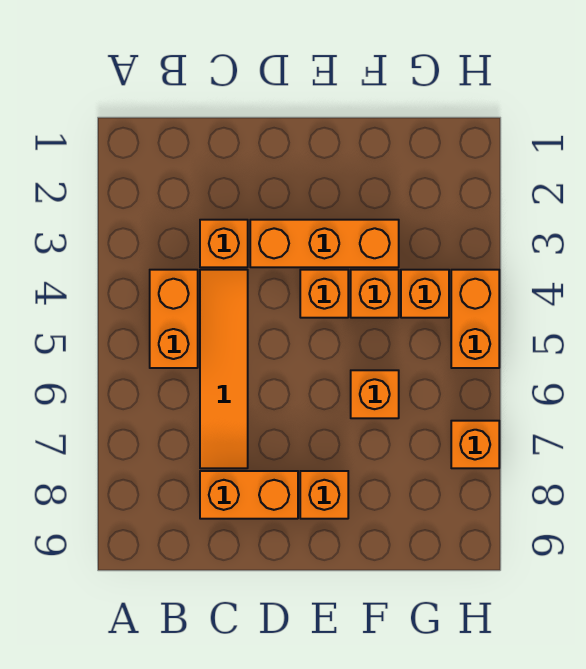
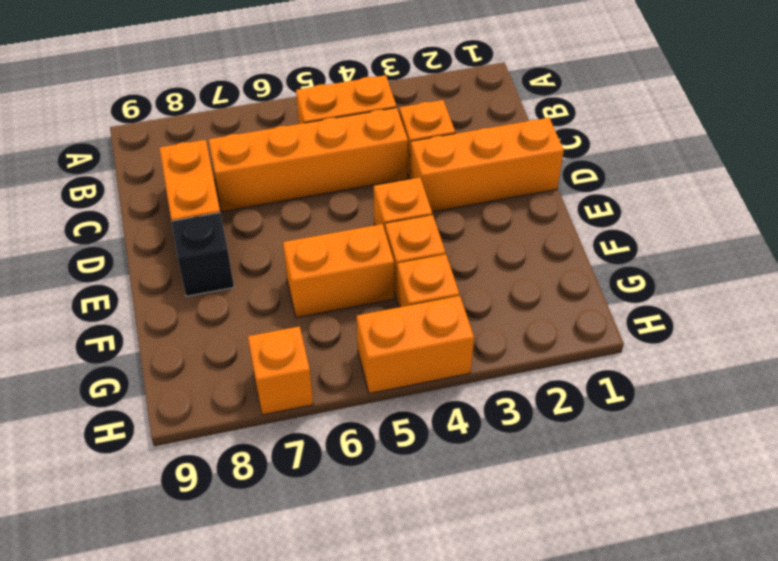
orange 1x4 tile [200,270,248,468] -> orange 1x4 brick [208,108,408,212]
orange 1x3 brick [250,220,399,267] -> orange 1x3 brick turned to [410,118,564,212]
orange 1x1 brick [300,471,348,519] -> black 1x1 brick [171,213,234,296]
orange 1x1 brick [351,370,399,418] -> orange 1x2 brick [283,224,394,318]

